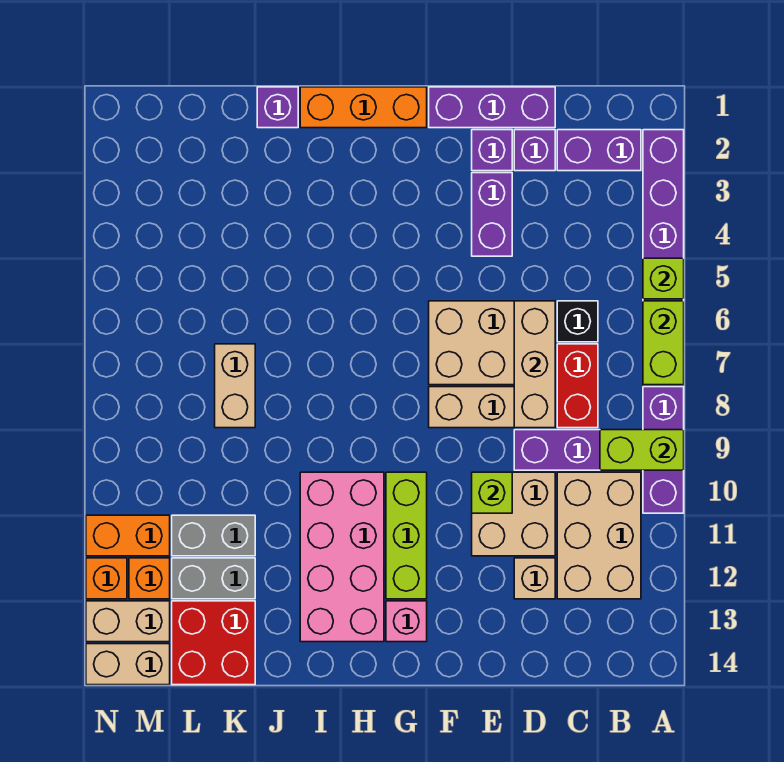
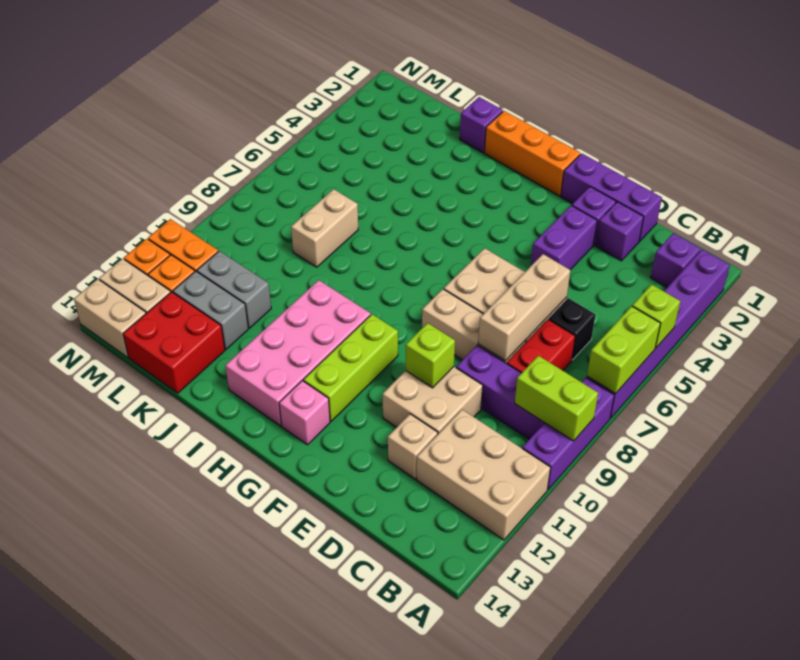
purple 1x2 brick [557,130,641,171] -> purple 1x1 brick [651,233,701,287]
tan 2x3 brick [557,472,641,599] -> tan 2x3 brick turned to [417,410,551,540]

